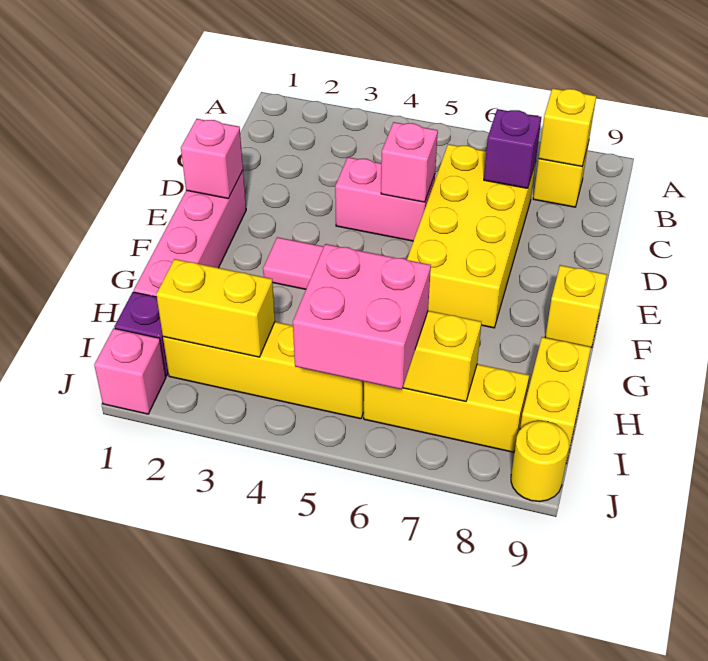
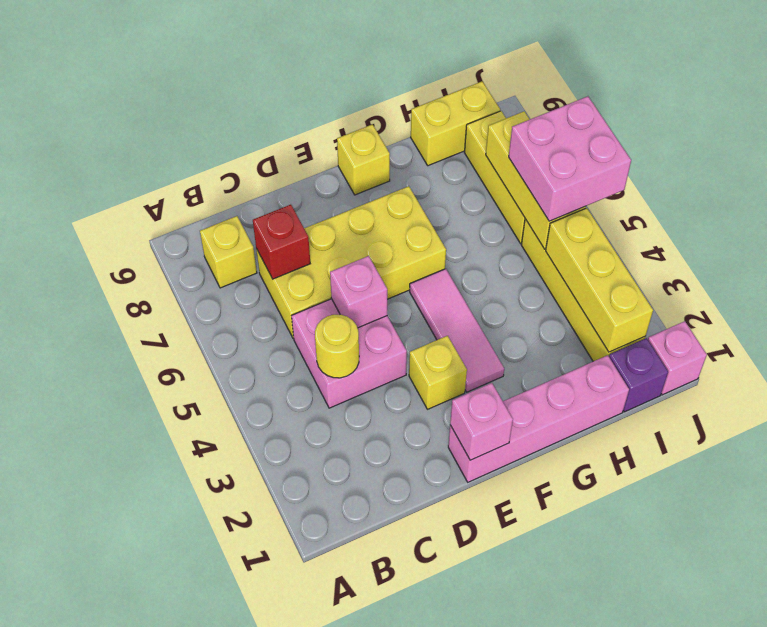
yellow 1x1 brick [539,88,596,166] -> yellow 1x1 brick moved to [409,336,467,409]
purple 1x1 brick [484,109,541,188] -> red 1x1 brick [253,205,310,279]
pink 1x2 brick [335,157,435,241] -> pink 2x2 brick [292,299,407,408]
yellow 1x2 brick [156,259,275,357] -> yellow 1x3 brick [546,208,653,352]
yellow 1x1 round brick [511,421,569,502] -> yellow 1x1 round brick moved to [315,315,359,378]

